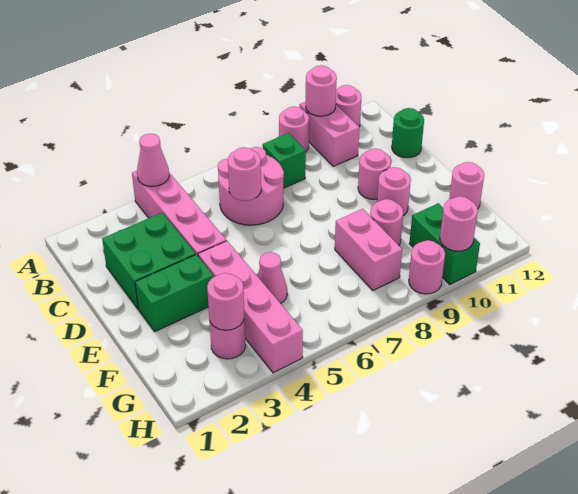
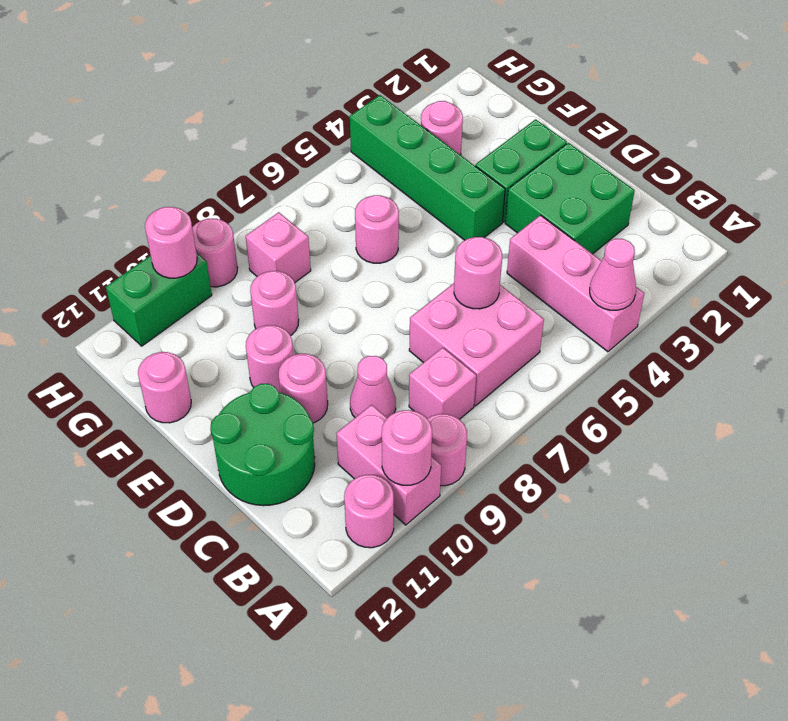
pink 1x4 brick [132,171,226,255] -> pink 1x3 brick [507,215,644,352]
pink 2x2 round brick [218,147,284,225] -> pink 2x2 brick [409,283,544,406]
green 1x1 brick [263,133,306,188] -> pink 1x1 brick [409,347,476,419]
green 1x1 round brick [392,108,424,158] -> green 2x2 round brick [210,384,315,506]
pink 1x4 brick [198,241,303,373] -> green 1x4 brick [350,95,505,240]
pink 1x1 cone [258,252,287,303] -> pink 1x1 cone moved to [350,356,396,418]
pink 1x2 brick [335,209,402,290] -> pink 1x1 brick [246,212,311,282]
pink 1x1 round brick [207,273,244,330] -> pink 1x1 round brick moved to [355,195,399,263]
green 1x2 brick [409,203,480,284] -> green 1x2 brick turned to [106,253,212,346]

